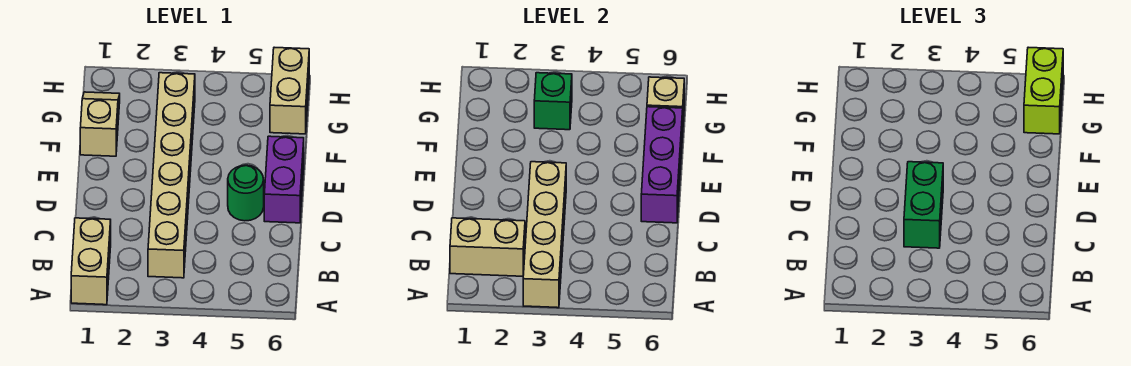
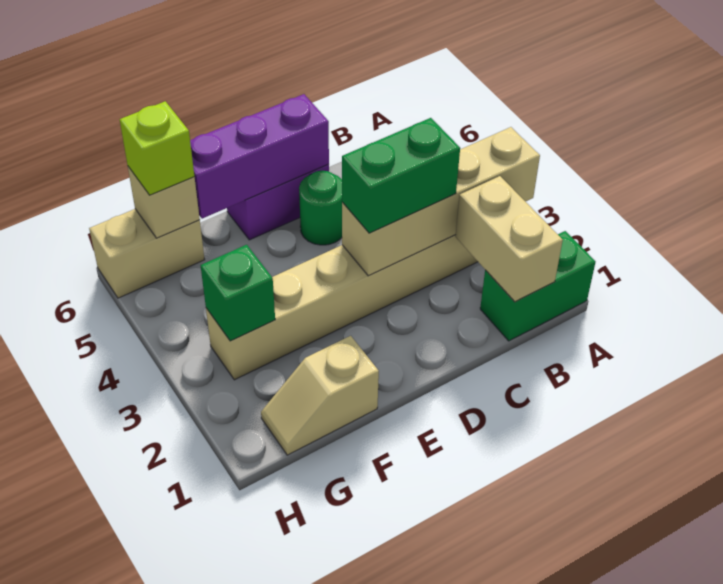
tan 1x2 brick [71,218,111,305] -> green 1x2 brick [480,231,595,341]
lime 1x2 brick [1024,47,1063,134] -> lime 1x1 brick [120,101,194,195]

